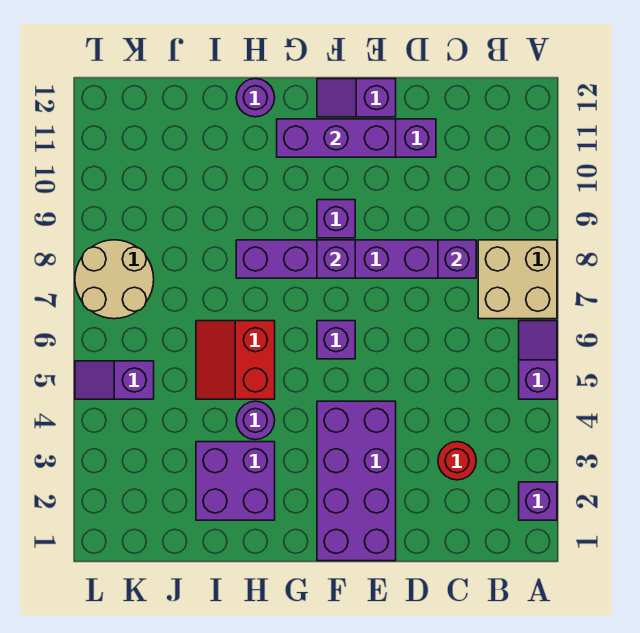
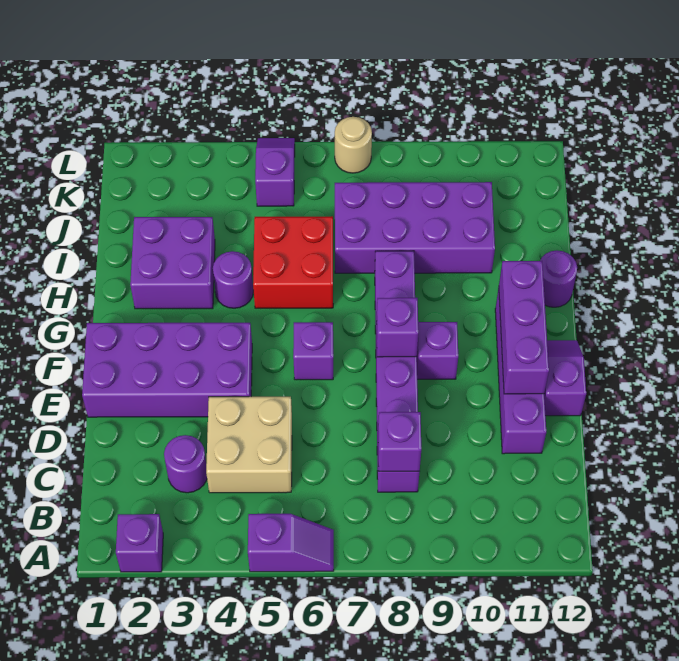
tan 2x2 brick [478,240,557,319] -> tan 2x2 brick moved to [206,397,292,493]
red 1x1 round brick [438,442,476,480] -> purple 1x1 round brick [164,435,207,493]
red 2x2 slope [196,321,275,399] -> red 2x2 brick [253,216,333,308]
none -> purple 2x4 brick [335,182,495,273]
tan 2x2 round brick [75,240,154,319] -> tan 1x1 round brick [335,117,372,173]

